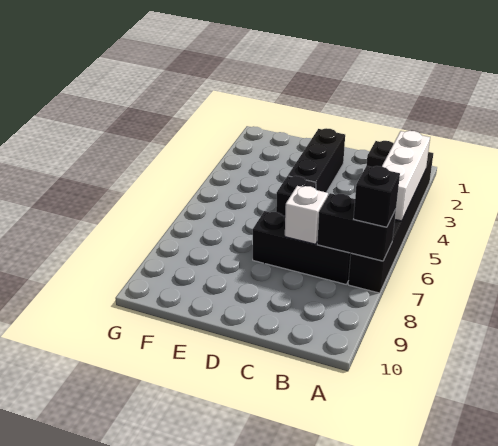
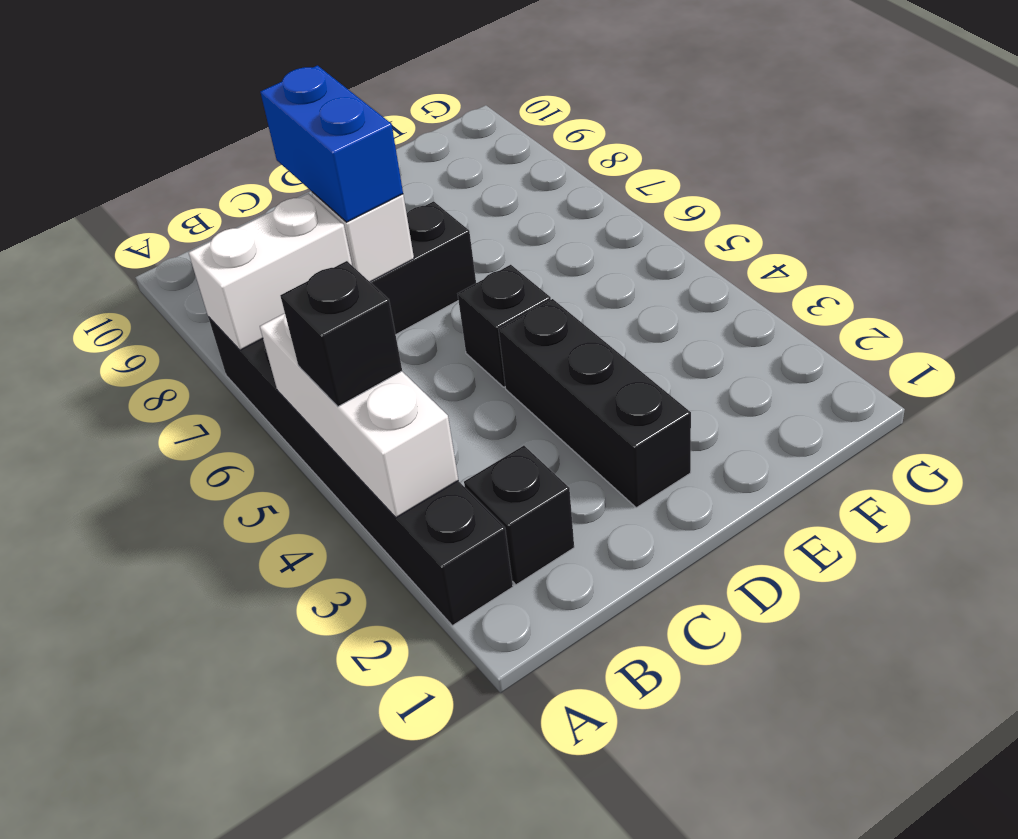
black 1x2 brick [317,193,396,261] -> white 1x2 brick [189,193,352,350]
black 1x1 brick [354,166,400,227] -> black 1x1 brick moved to [280,261,402,407]
none -> blue 1x2 brick [260,65,403,222]

